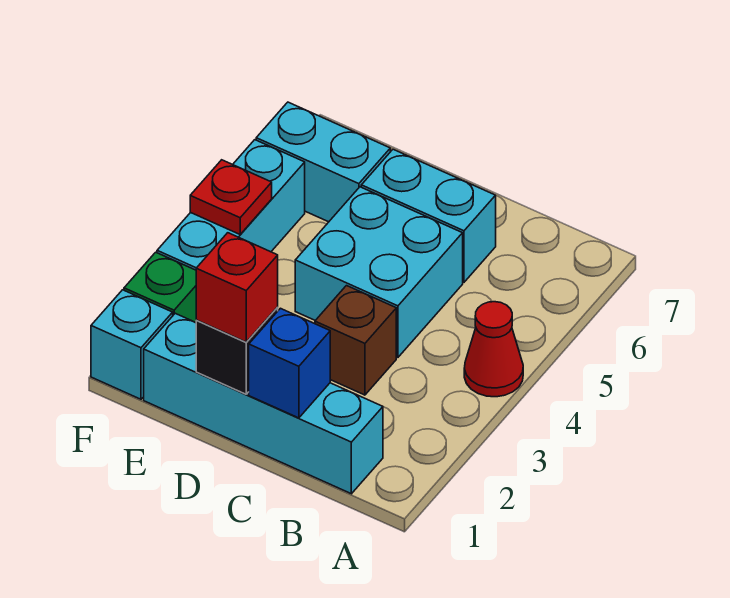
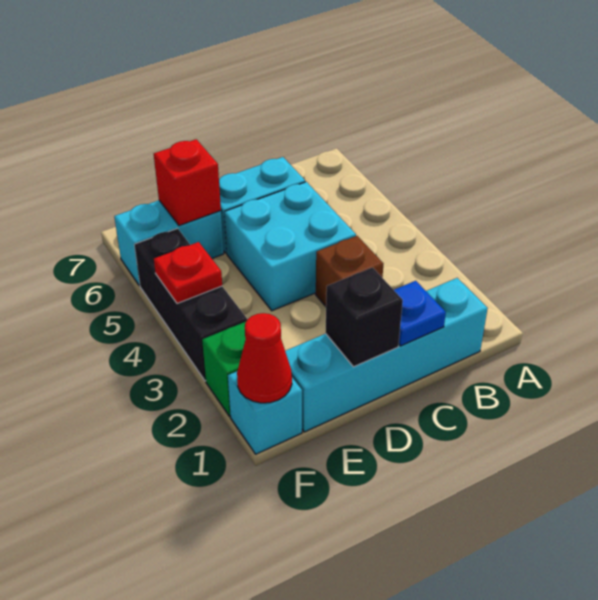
red 1x1 cone [464,302,523,397] -> red 1x1 cone moved to [237,313,292,403]
blue 1x1 brick [249,308,330,418] -> blue 1x1 plate [394,281,446,346]
red 1x1 brick [196,233,278,342] -> red 1x1 brick moved to [154,139,221,226]
cyan 1x3 brick [157,140,305,270] -> black 1x3 brick [134,228,247,381]

